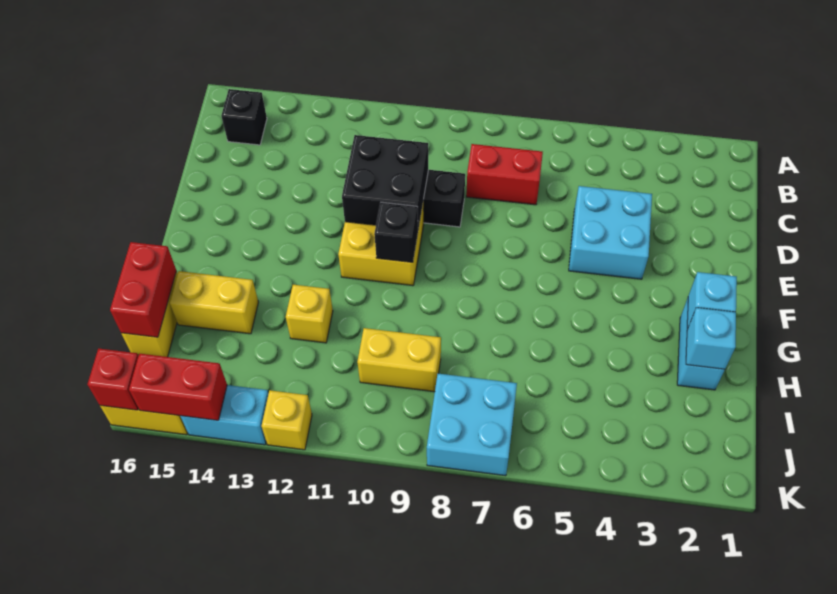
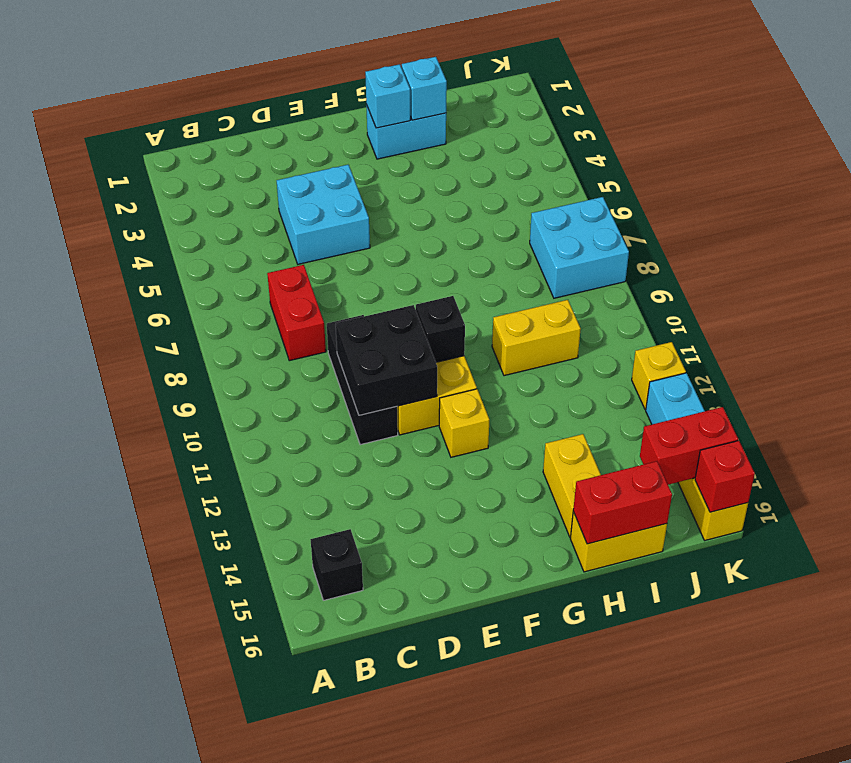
yellow 1x1 brick [286,285,333,343] -> yellow 1x1 brick moved to [439,389,489,457]
yellow 1x2 brick [357,328,441,392] -> yellow 1x2 brick turned to [492,300,581,376]
red 1x2 brick [129,353,227,420] -> red 1x2 brick turned to [640,407,738,485]

